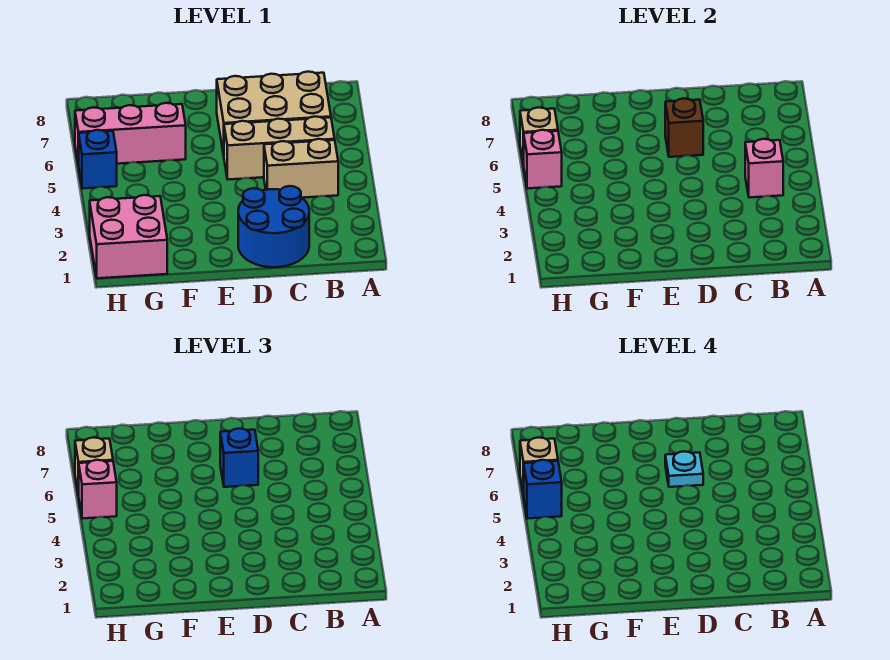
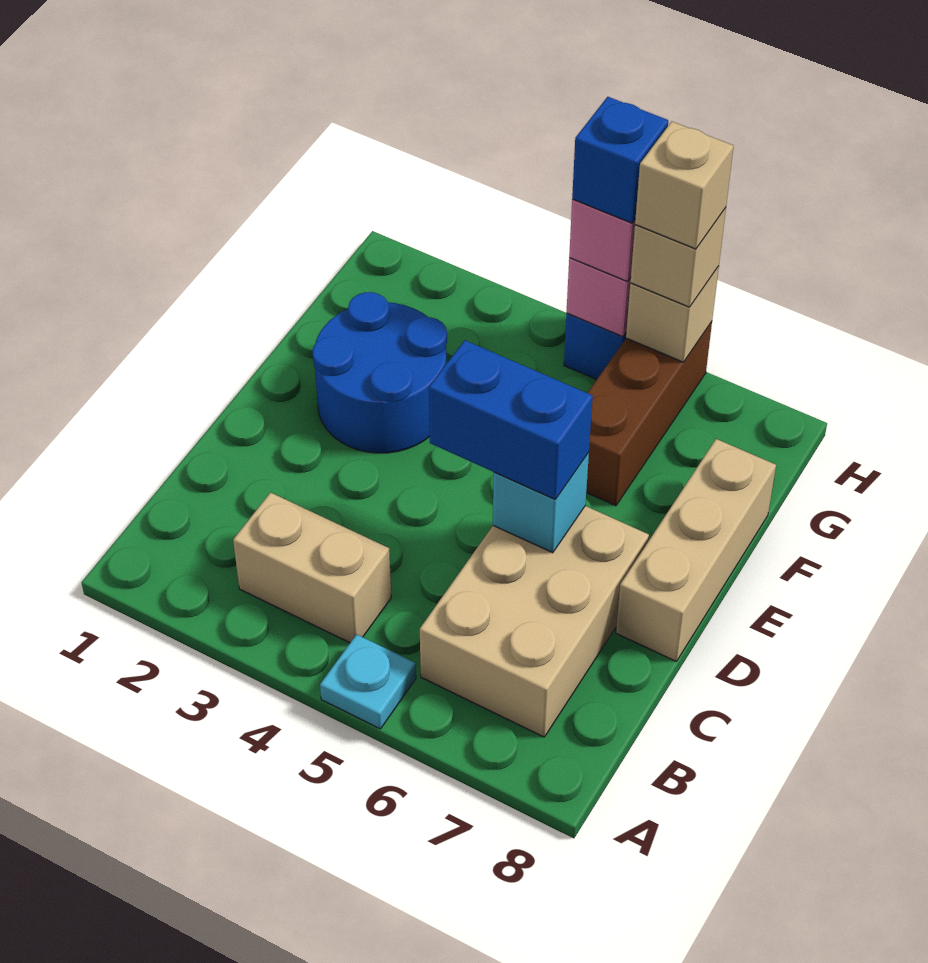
tan 1x2 brick [264,139,338,198] -> tan 1x2 brick turned to [233,493,391,643]
pink 1x1 brick [745,139,783,198] -> none
tan 1x3 brick [224,116,335,180] -> tan 1x3 brick moved to [616,439,776,661]
blue 2x2 round brick [238,186,309,267] -> blue 2x2 round brick moved to [312,292,447,453]
brown 1x1 brick [665,98,703,157] -> cyan 1x1 brick [493,453,589,553]
blue 1x1 brick [220,428,258,487] -> blue 1x2 brick [429,340,593,499]
cyan 1x1 plate [665,451,703,487] -> cyan 1x1 plate moved to [320,634,416,729]
pink 1x3 brick [75,103,186,166] -> brown 1x3 brick [586,322,712,506]
pink 2x2 brick [90,195,167,278] -> none

